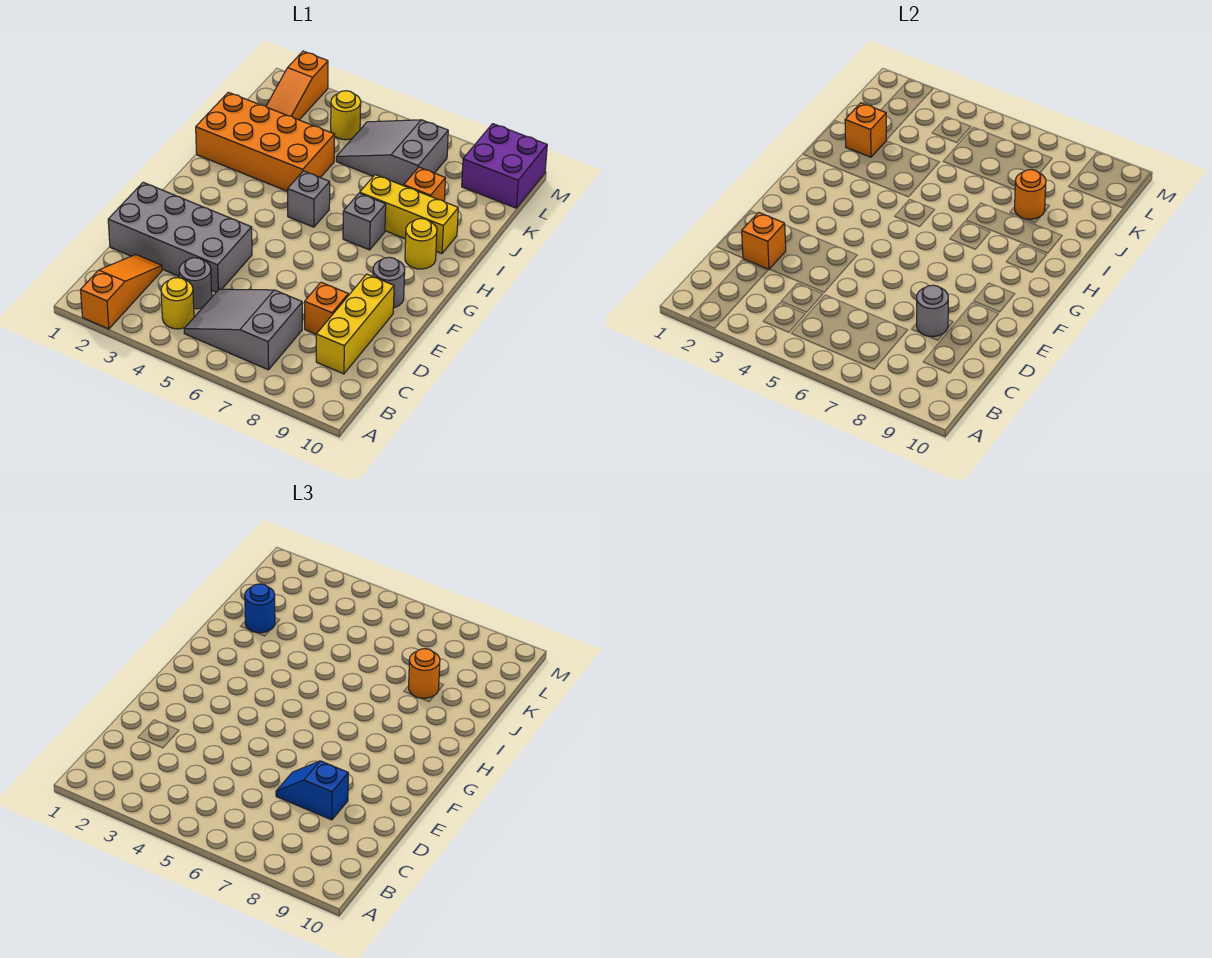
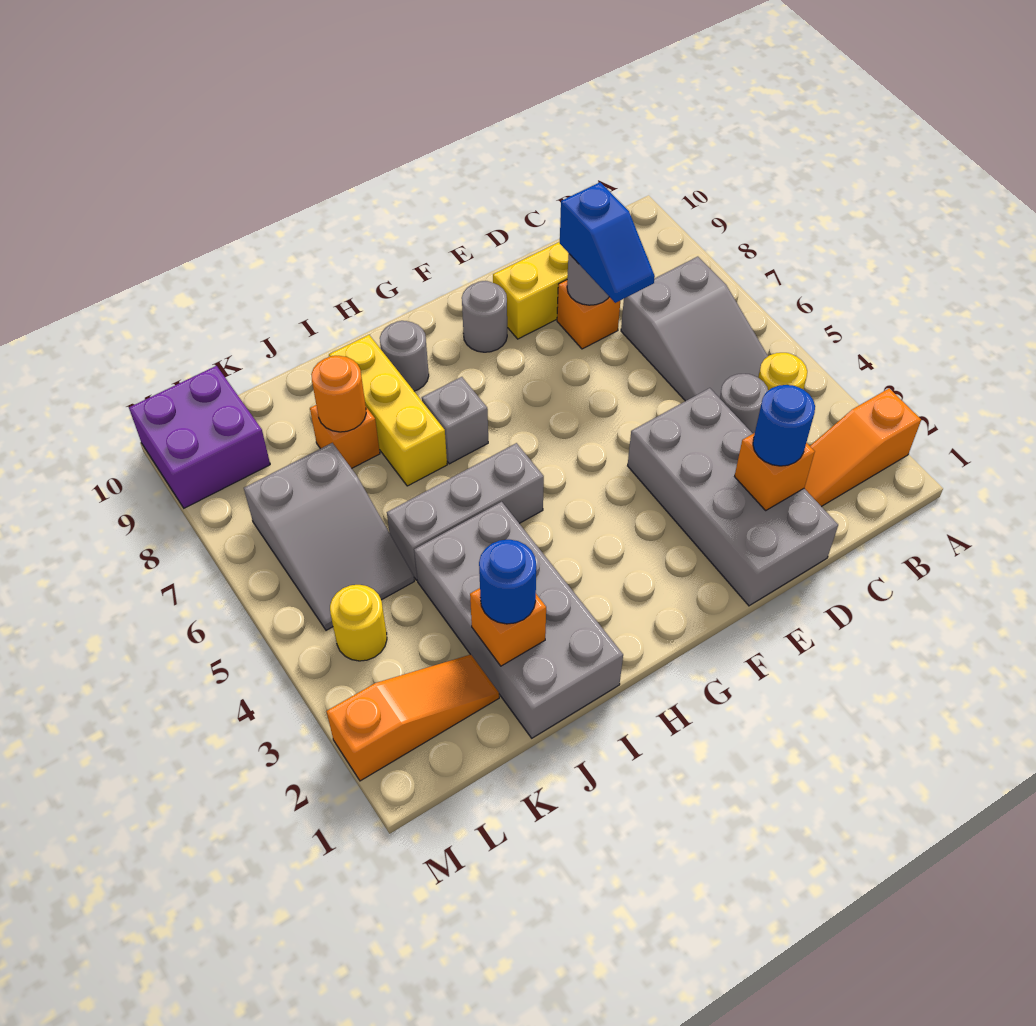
none -> blue 1x1 round brick [753,385,815,466]
grey 1x1 brick [288,171,330,227] -> grey 1x3 brick [387,443,544,580]
yellow 1x1 round brick [405,219,437,269] -> grey 1x1 round brick [380,321,429,391]
orange 2x4 brick [196,92,335,191] -> grey 2x4 brick [414,502,623,738]
orange 1x1 round brick [409,649,440,698] -> none

